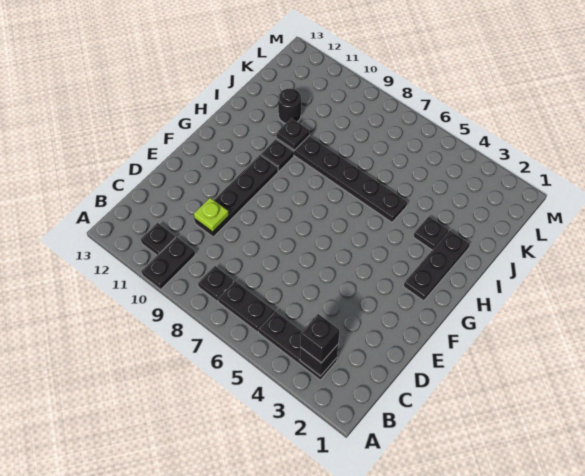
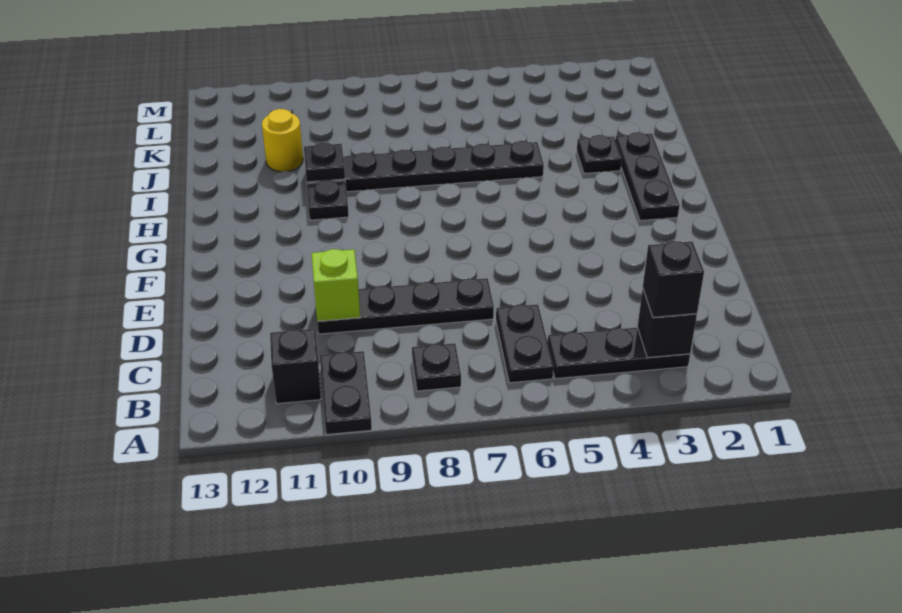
black 1x2 plate [218,281,274,332] -> black 1x2 plate turned to [496,304,553,383]
black 1x1 plate [141,223,175,255] -> black 1x1 brick [270,329,321,404]
black 1x4 plate [195,155,278,237] -> black 1x4 plate turned to [317,278,494,334]
lime 1x1 plate [194,198,229,232] -> lime 1x1 brick [312,249,360,321]
black 1x1 round brick [278,88,301,124] -> yellow 1x1 round brick [262,109,303,172]

